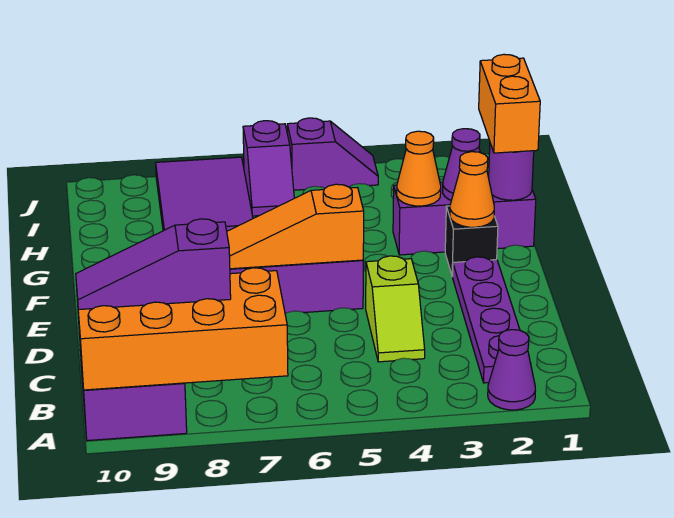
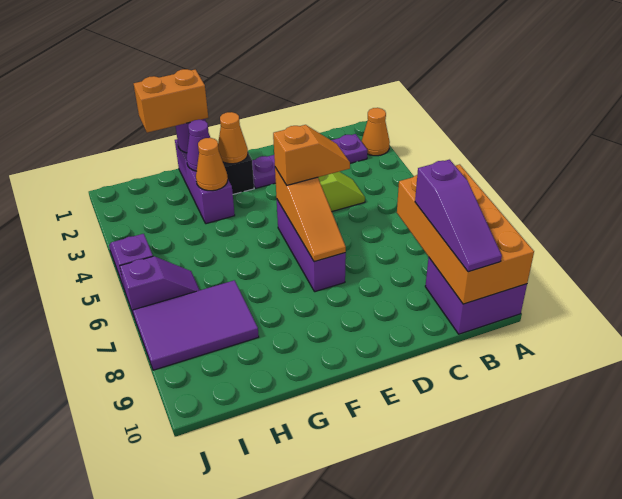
purple 1x1 cone [488,330,536,410] -> orange 1x1 cone [362,108,390,156]
none -> orange 1x2 slope [273,125,350,185]

